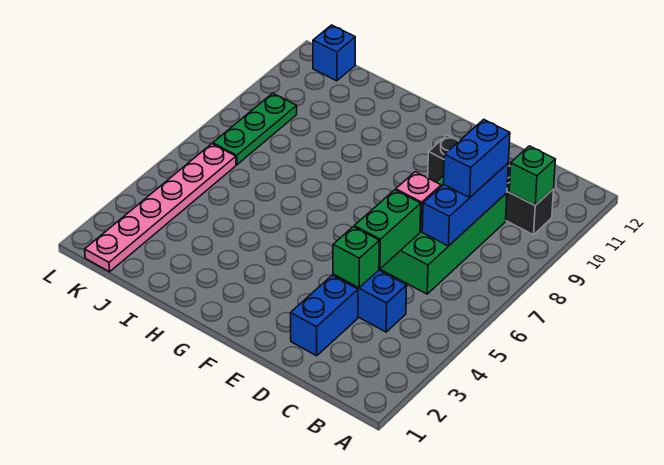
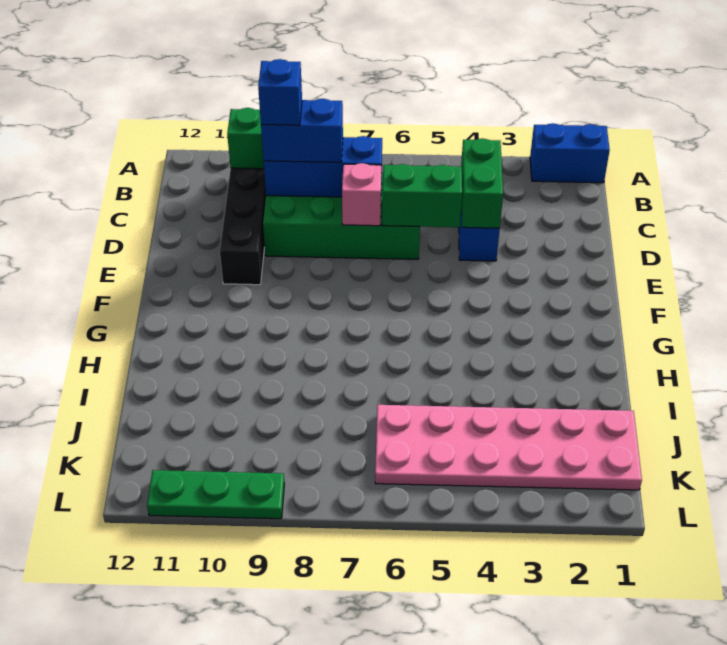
blue 1x2 brick [291,275,358,356] -> blue 1x2 brick moved to [530,123,610,183]
green 1x1 brick [333,227,379,288] -> green 1x2 brick [461,138,503,228]
pink 1x6 plate [85,144,236,272] -> pink 2x6 plate [375,405,642,490]
green 1x3 plate [213,93,297,165] -> green 1x3 plate moved to [147,470,284,519]
blue 1x1 brick [313,25,355,81] -> blue 1x1 brick moved to [258,59,302,125]

